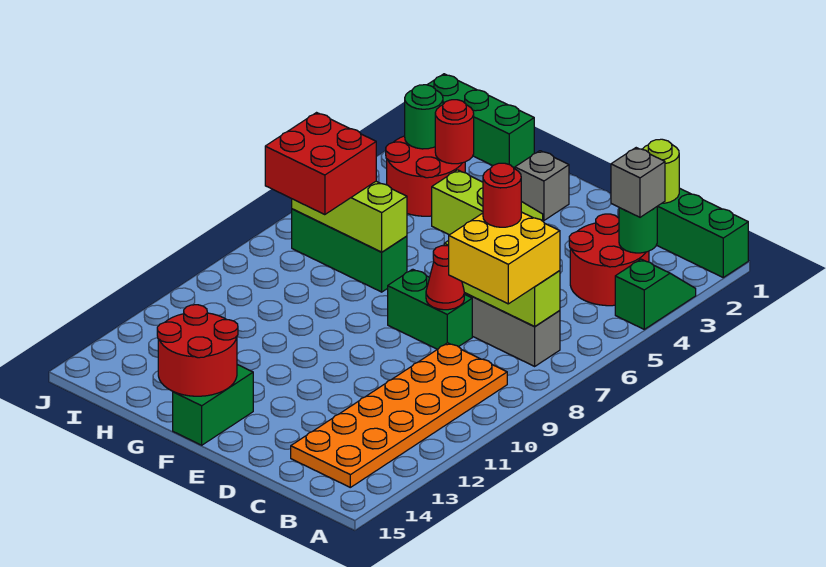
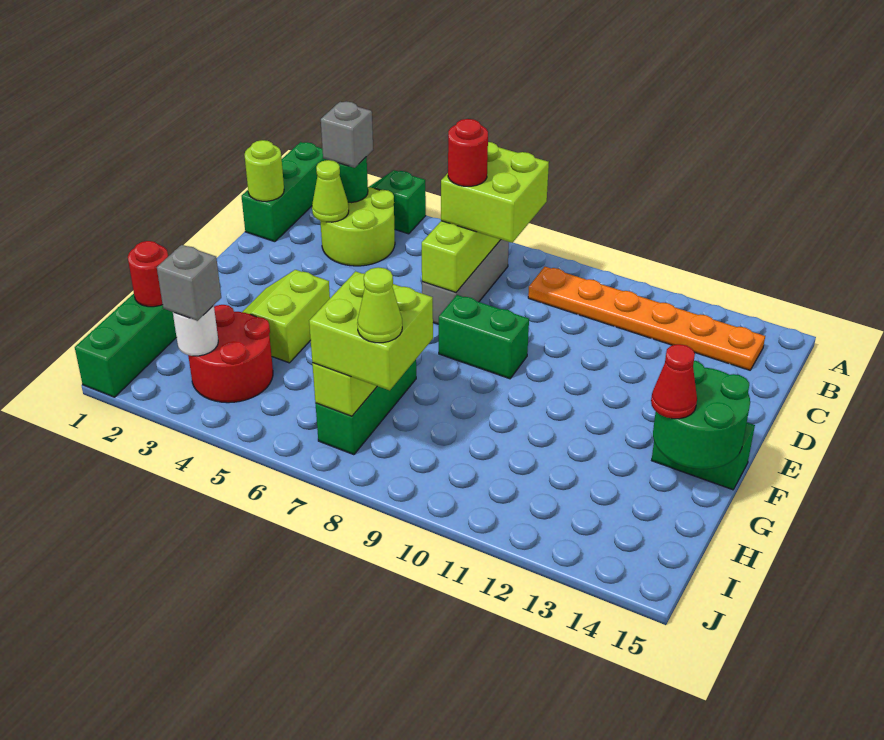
red 2x2 round brick [569,214,649,306] -> lime 2x2 round brick [320,187,395,266]
yellow 2x2 brick [449,212,560,304] -> lime 2x2 brick [441,142,549,243]
orange 2x6 plate [291,343,507,487] -> orange 1x6 plate [528,267,765,370]
none -> lime 1x1 cone [312,160,349,222]
green 1x2 brick [388,269,472,349] -> green 1x2 brick turned to [439,295,529,379]
red 1x1 cone [426,246,464,310] -> red 1x1 cone moved to [651,344,697,419]
grey 1x1 brick [515,151,569,220] -> grey 1x1 brick moved to [157,245,221,321]
red 2x2 round brick [157,305,238,396] -> green 2x2 round brick [653,361,750,469]
red 1x1 round brick [435,100,474,164] -> red 1x1 round brick moved to [128,241,168,307]
red 2x2 brick [265,113,376,215] -> lime 2x2 brick [309,271,433,390]
green 1x1 round brick [405,85,443,149] -> white 1x1 round brick [173,305,218,356]
none -> lime 1x1 cone [357,267,402,343]

